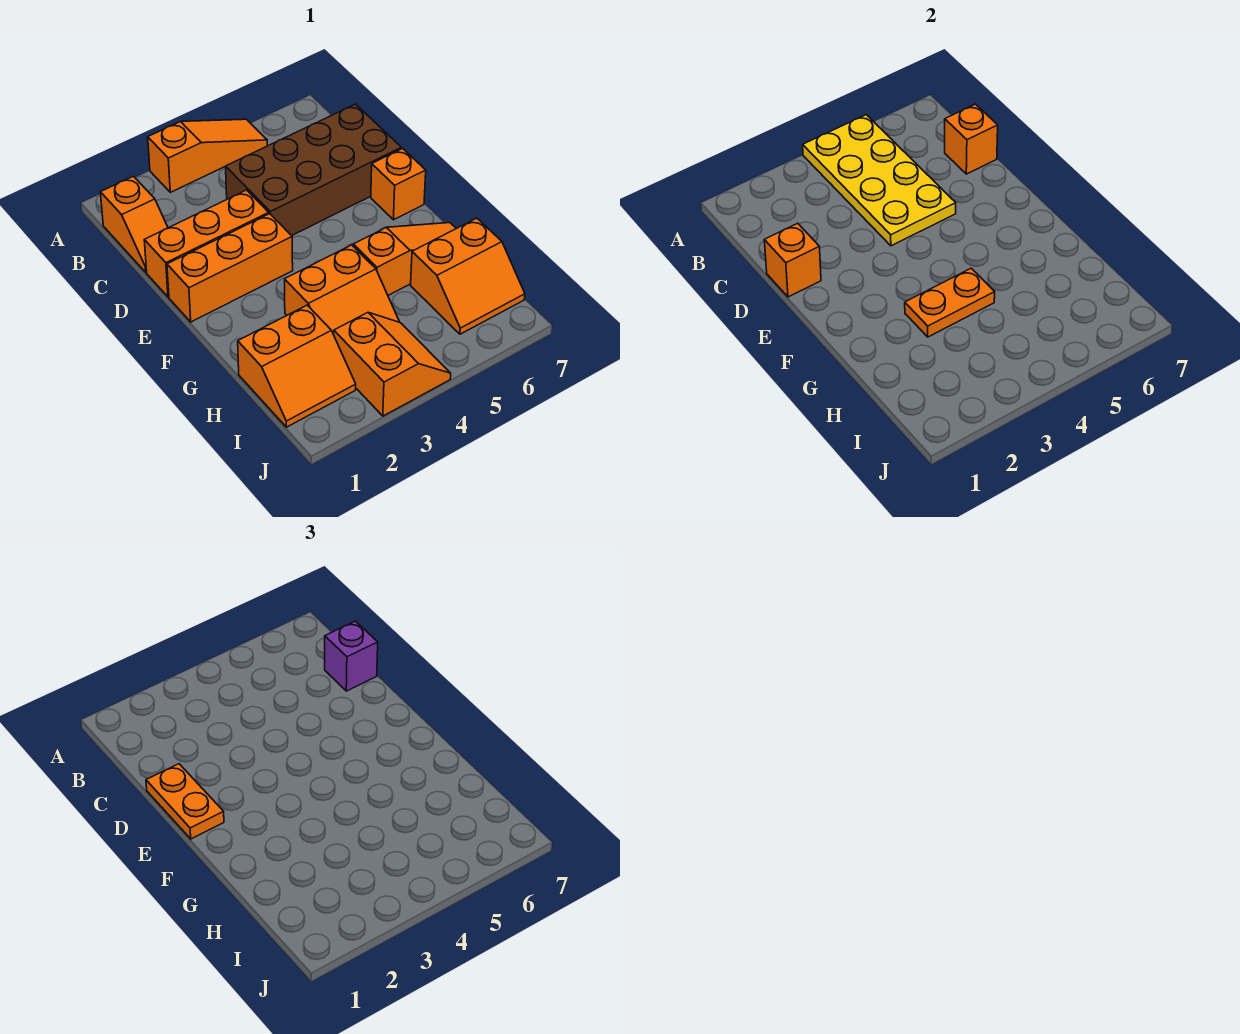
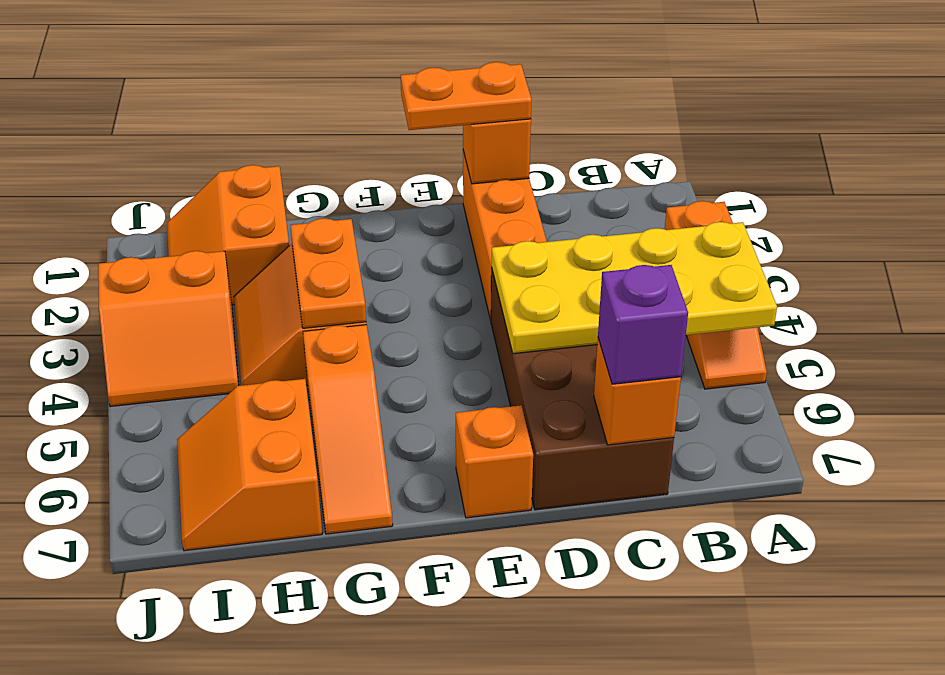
orange 1x2 slope [100,176,168,272] -> none
orange 1x3 brick [167,214,293,322] -> none

